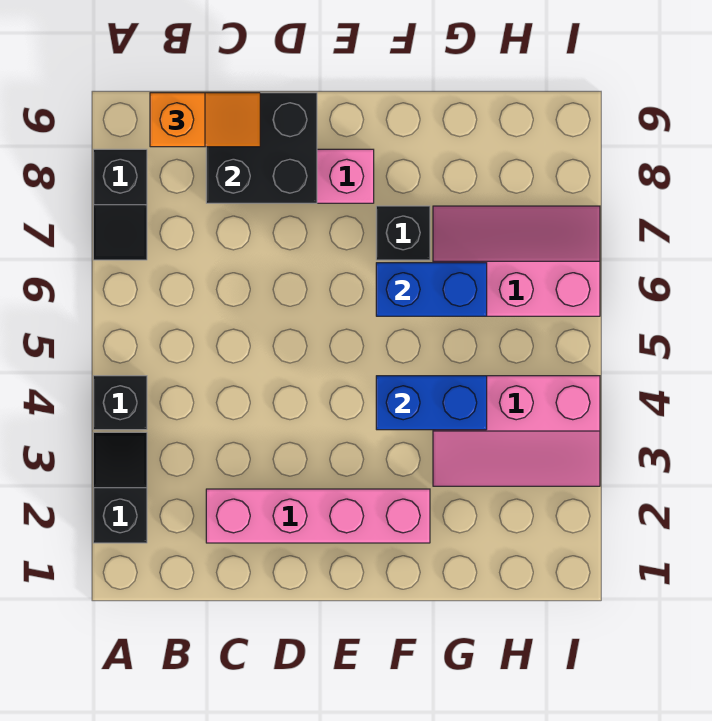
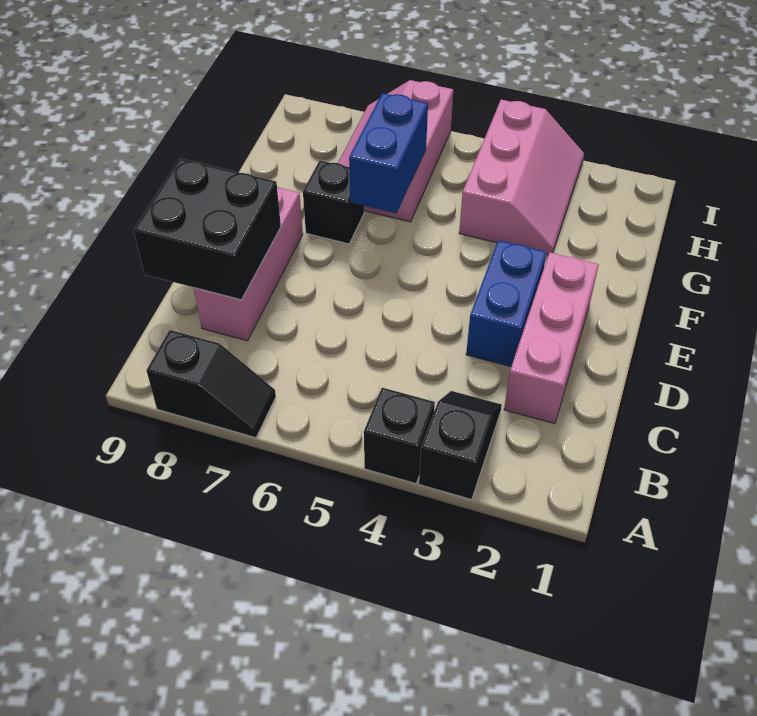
black 1x2 slope [93,432,147,543] -> black 1x2 slope turned to [419,391,502,500]
orange 1x2 slope [150,93,260,147] -> none
pink 1x4 brick [206,489,430,543] -> pink 1x3 brick [504,253,599,424]
blue 1x2 brick [376,376,487,430] -> blue 1x2 brick moved to [466,240,547,367]

